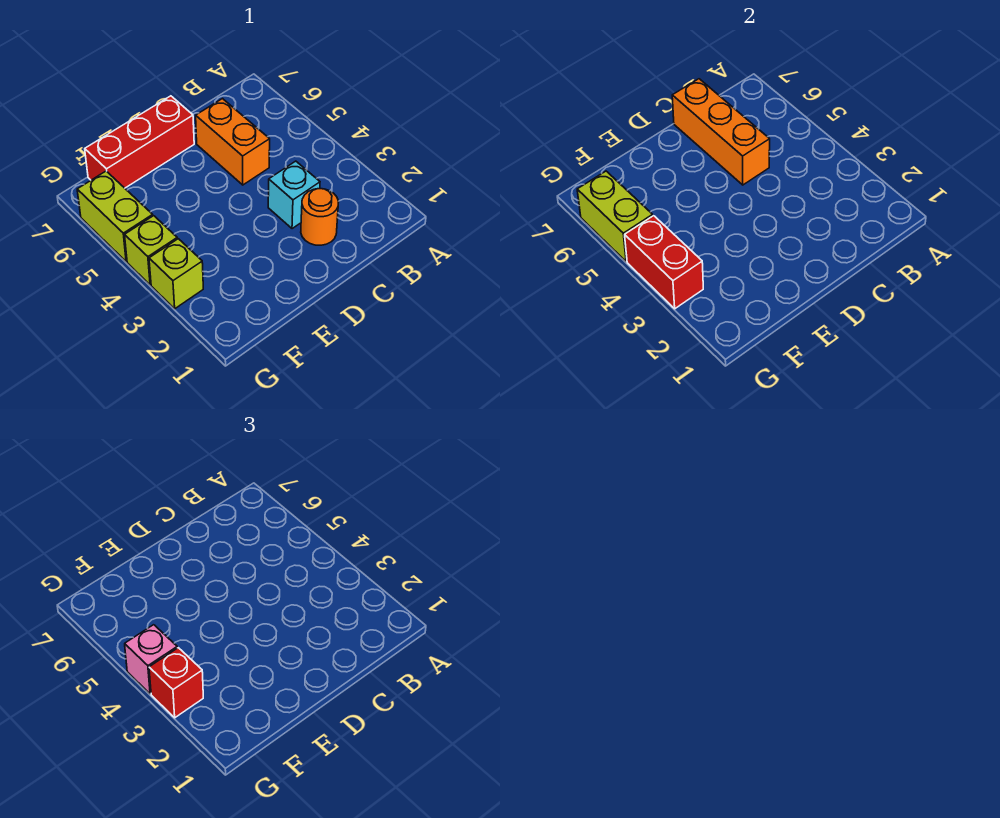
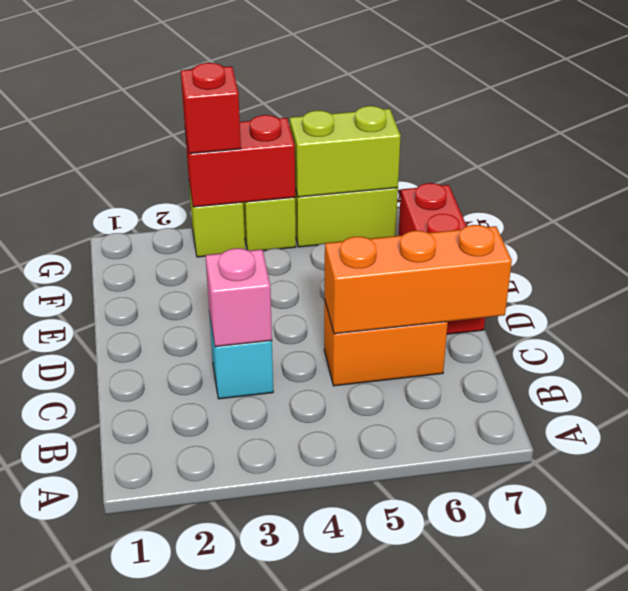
orange 1x1 round brick [301,189,339,245] -> none
pink 1x1 brick [125,625,177,694] -> pink 1x1 brick moved to [205,248,272,347]

